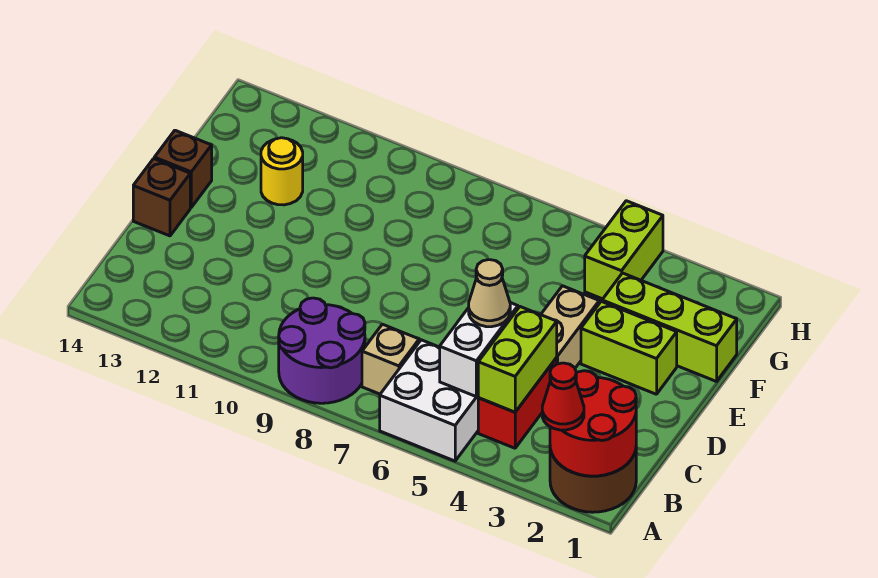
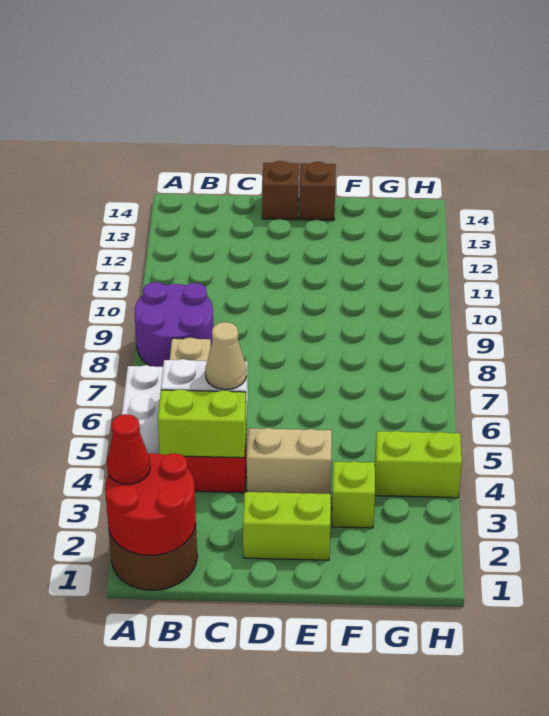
lime 1x2 brick [581,301,677,394] -> lime 1x2 brick turned to [243,492,331,560]
lime 1x3 brick [602,273,737,382] -> lime 1x1 brick [332,461,375,528]
yellow 1x1 round brick [261,138,303,205] -> none

